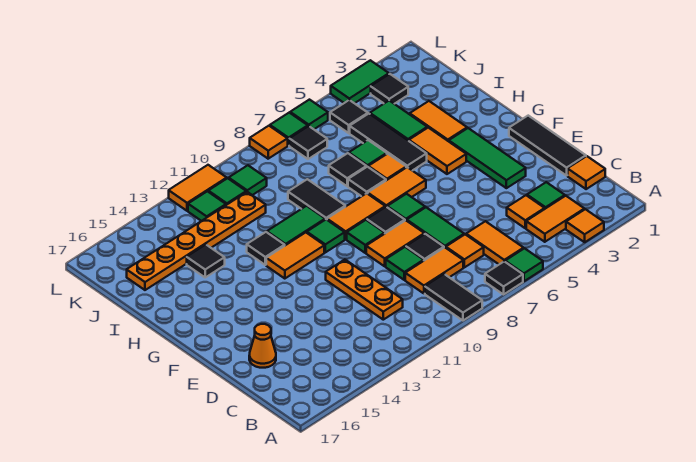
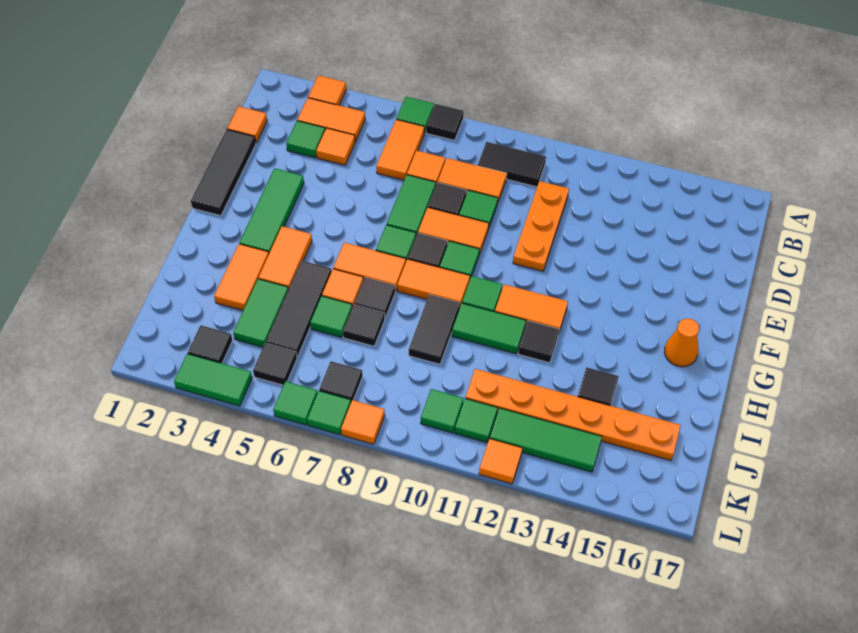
black 1x2 tile [425,274,482,321] -> black 1x2 tile turned to [478,142,546,187]
orange 1x1 cone [249,324,276,368] -> orange 1x1 cone moved to [664,319,699,367]
green 1x1 tile [188,191,226,221] -> green 1x3 tile [490,408,602,472]
orange 1x2 tile [169,165,227,211] -> orange 1x1 tile [479,439,522,484]

